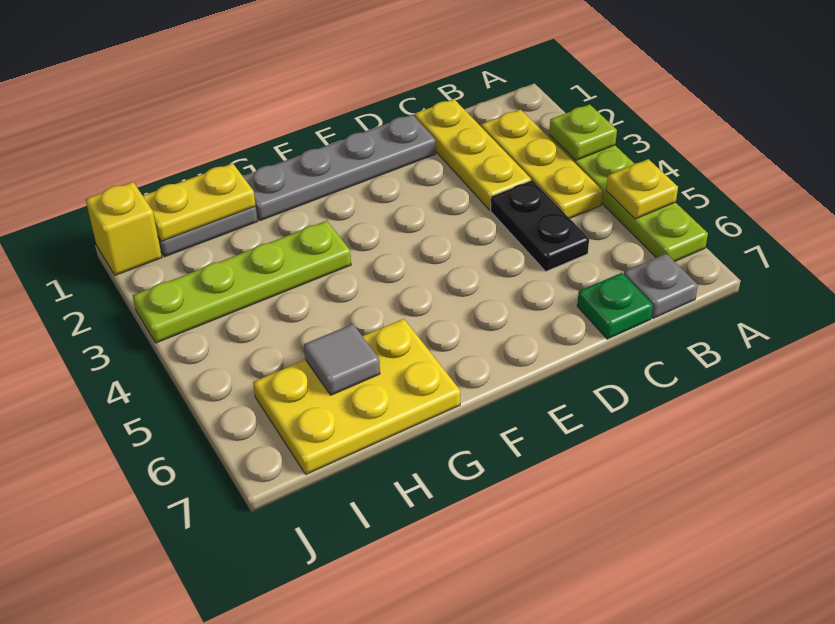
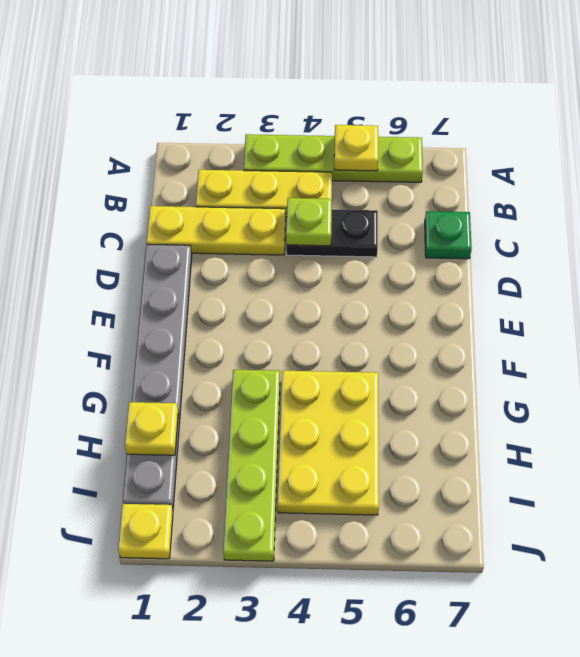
lime 1x1 plate [549,104,617,160] -> lime 1x1 plate moved to [286,198,332,246]
grey 1x1 plate [624,254,698,319] -> none
yellow 2x3 plate [253,319,460,474] -> yellow 2x3 plate moved to [278,371,379,515]
yellow 1x2 plate [143,163,256,241] -> yellow 1x1 plate [125,402,178,455]
grey 1x1 tile [304,324,380,395] -> none
yellow 1x1 brick [86,182,162,275] -> yellow 1x1 plate [118,504,173,559]

